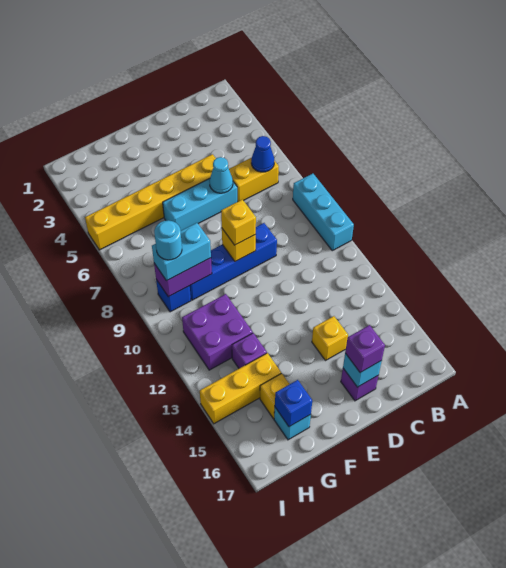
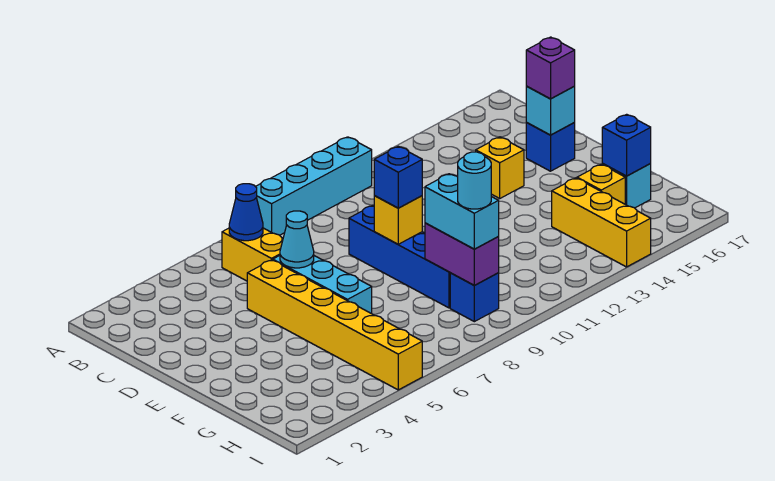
cyan 1x3 brick [293,174,354,251] -> cyan 1x4 brick [255,137,372,235]
purple 1x1 brick [341,368,378,401] -> blue 1x1 brick [526,123,575,171]
yellow 1x1 brick [221,200,256,245] -> blue 1x1 brick [374,146,422,208]
purple 2x2 brick [182,294,253,370] -> none
purple 1x1 brick [232,333,267,368] -> none

